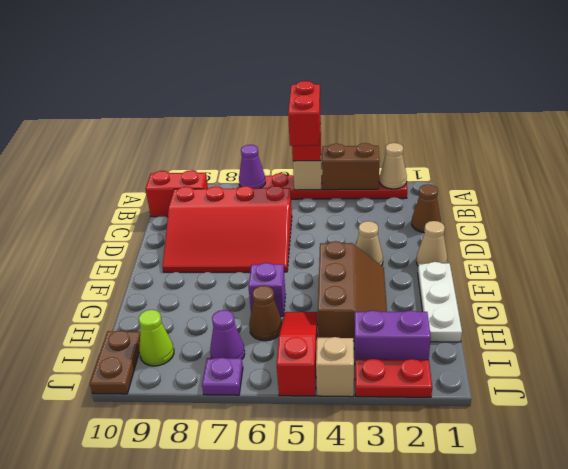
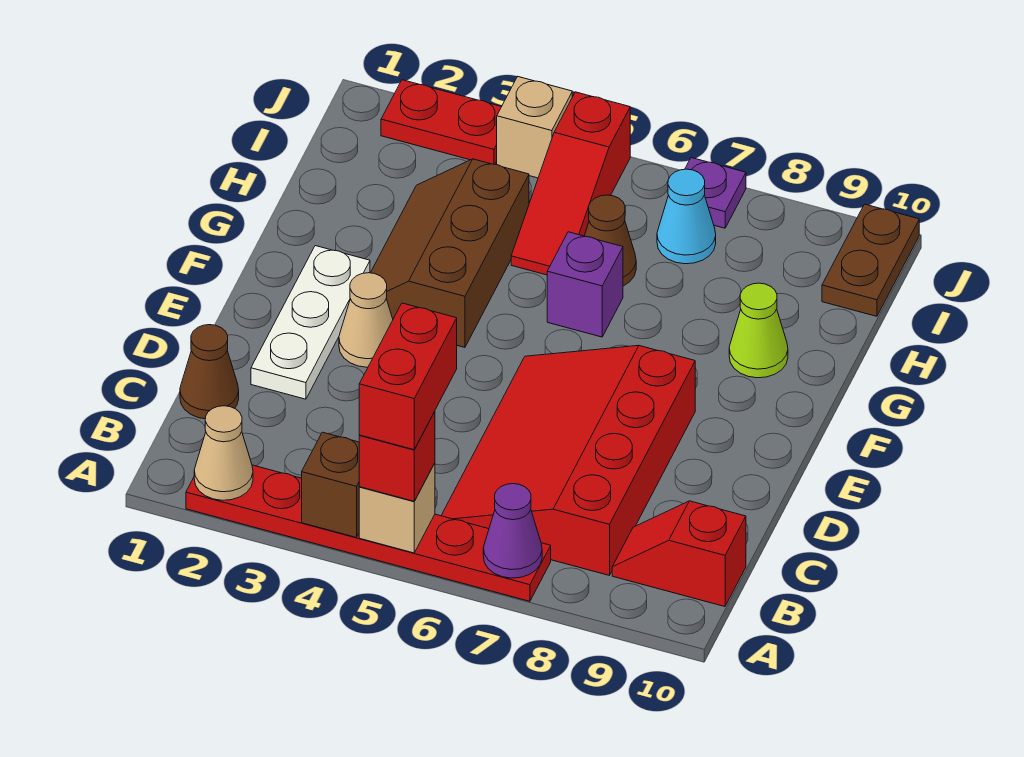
brown 1x2 brick [322,143,380,190] -> brown 1x1 brick [302,432,359,537]
red 1x2 brick [145,170,208,217] -> red 1x2 slope [612,501,746,607]
red 3x4 slope [162,186,292,272] -> red 3x4 slope turned to [441,345,695,575]
tan 1x1 cone [416,221,447,265] -> none
white 1x3 plate [418,262,462,342] -> white 1x3 plate moved to [251,246,370,399]
purple 1x2 brick [354,310,431,360] -> none
purple 1x1 cone [210,310,245,359] -> cyan 1x1 cone [657,169,716,264]
lime 1x1 cone [139,310,174,366] -> lime 1x1 cone moved to [729,283,788,378]

